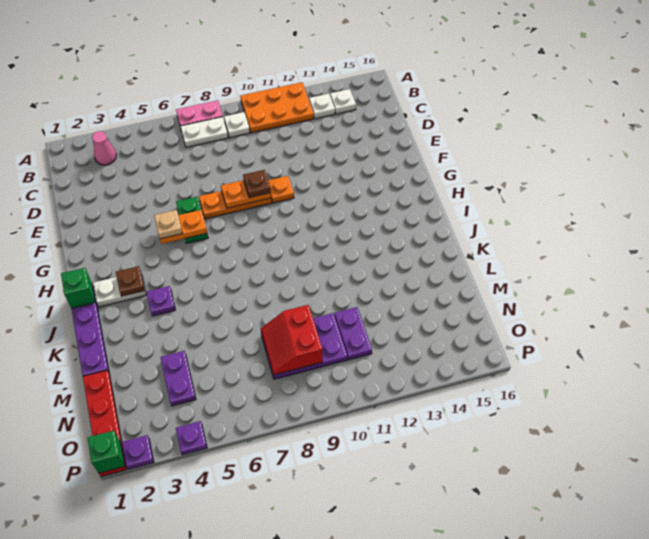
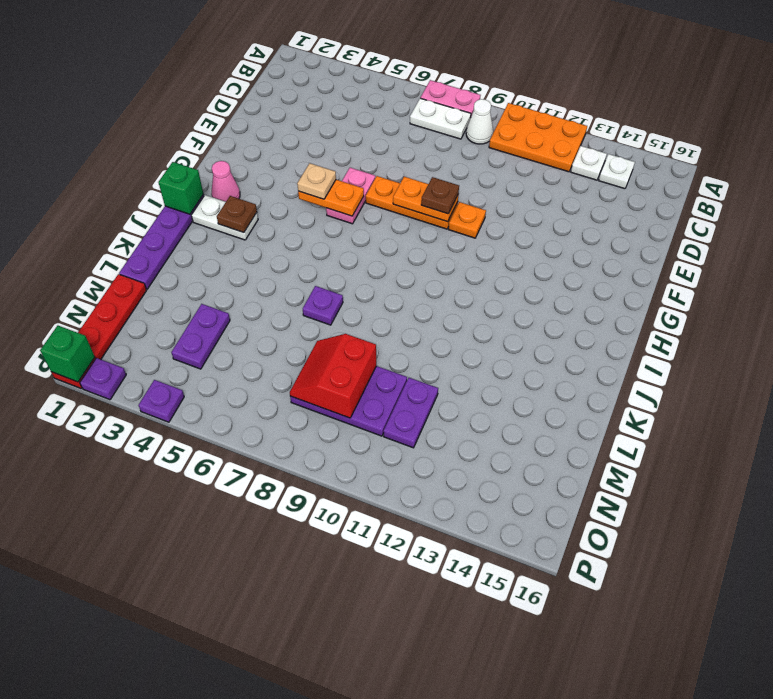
pink 1x1 cone [92,131,116,165] -> pink 1x1 cone moved to [212,161,240,202]
white 1x1 plate [224,112,250,138] -> white 1x1 cone [466,99,493,144]
green 1x2 plate [176,197,208,243] -> pink 1x2 plate [326,168,375,224]
purple 1x1 plate [147,286,175,316] -> purple 1x1 plate moved to [303,286,343,325]

